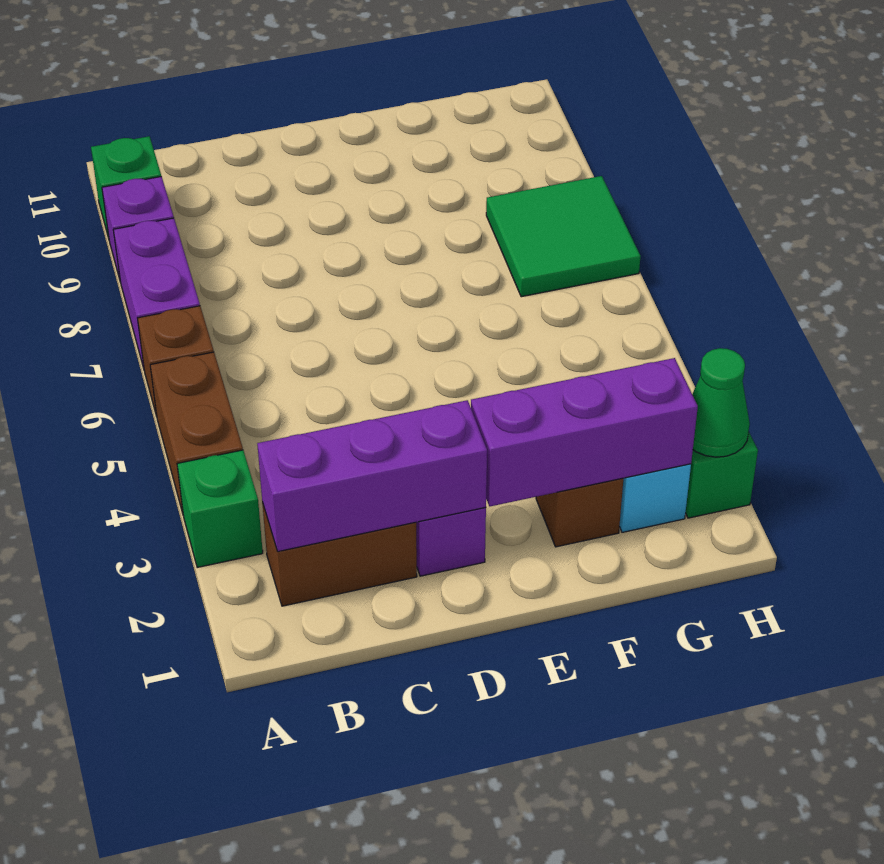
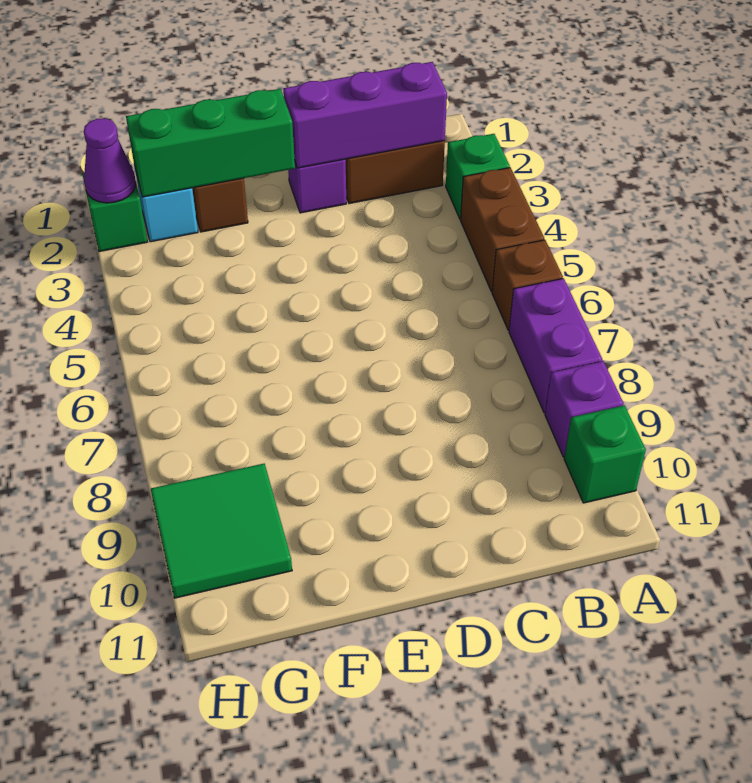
purple 1x3 brick [471,358,698,506] -> green 1x3 brick [126,89,295,197]
green 2x2 tile [486,176,640,297] -> green 2x2 tile moved to [151,464,292,598]
green 1x1 cone [692,348,750,457] -> purple 1x1 cone [84,119,136,203]

